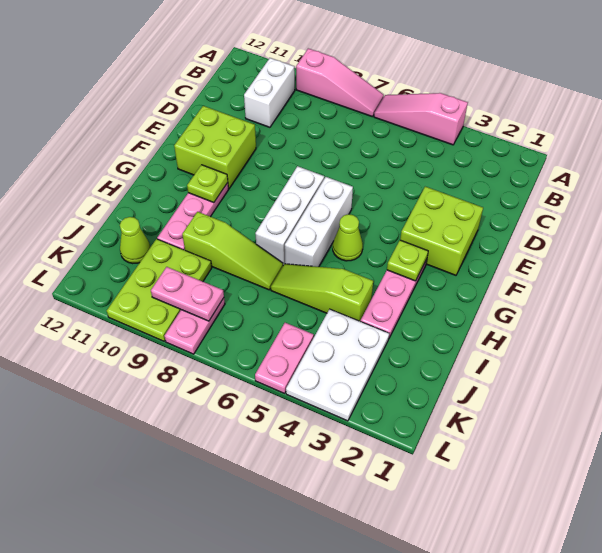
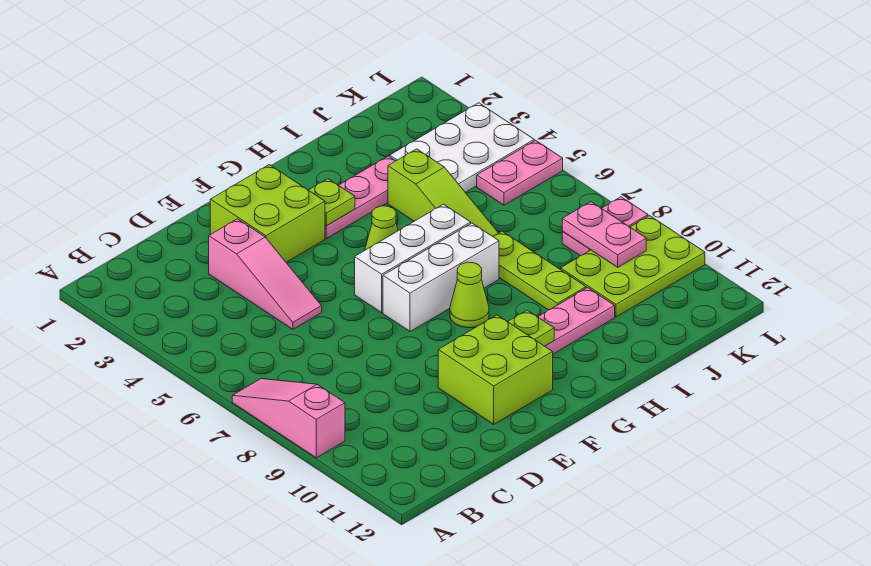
pink 1x3 slope [374,93,468,145] -> pink 1x3 slope moved to [209,219,322,329]
white 1x2 brick [244,58,295,127] -> none
lime 1x3 slope [182,212,283,290] -> lime 1x3 plate [493,231,586,310]
lime 1x1 cone [120,217,150,264] -> lime 1x1 cone moved to [450,262,489,328]

